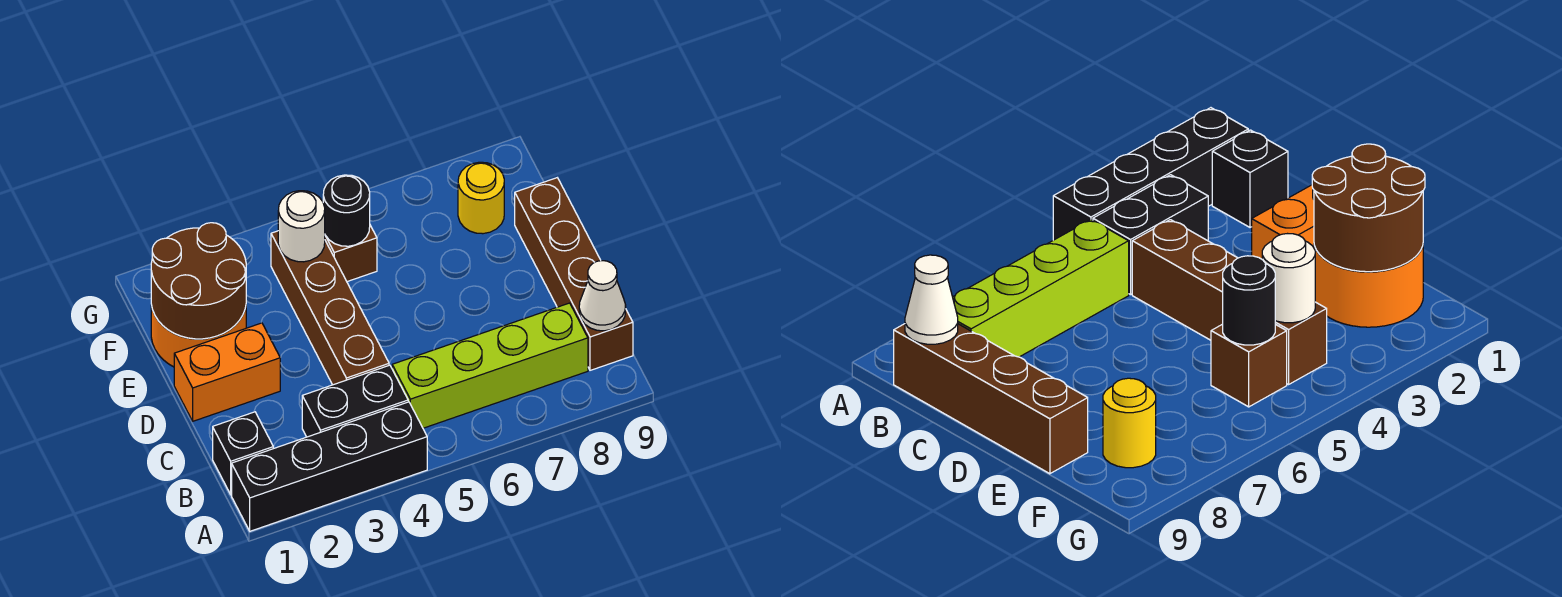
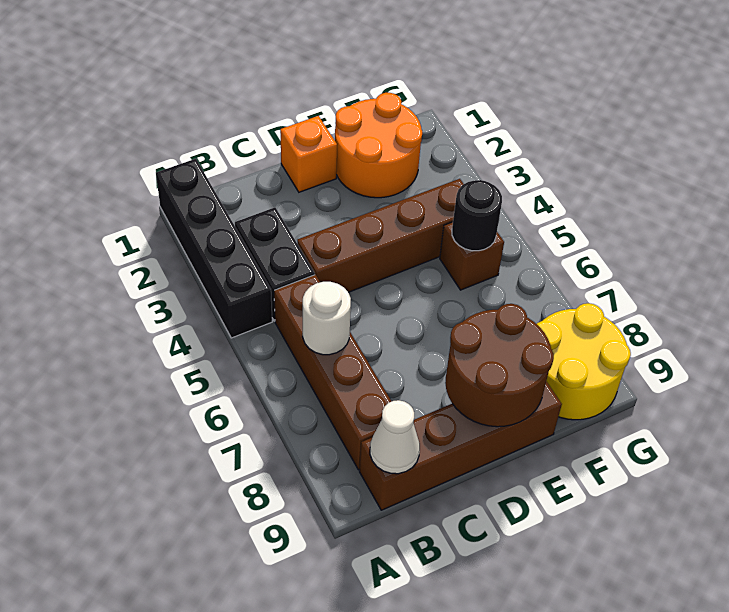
black 1x1 brick [213,412,273,495] -> none
lime 1x4 brick [392,303,588,428] -> brown 1x4 brick [274,275,392,470]
orange 1x2 brick [174,323,280,421] -> orange 1x1 brick [280,116,337,192]
brown 2x2 round brick [151,223,246,339] -> brown 2x2 round brick moved to [445,304,554,427]
white 1x1 round brick [278,191,325,262] -> white 1x1 round brick moved to [303,282,351,355]
yellow 1x1 round brick [458,162,504,234] -> yellow 2x2 round brick [537,303,631,420]

